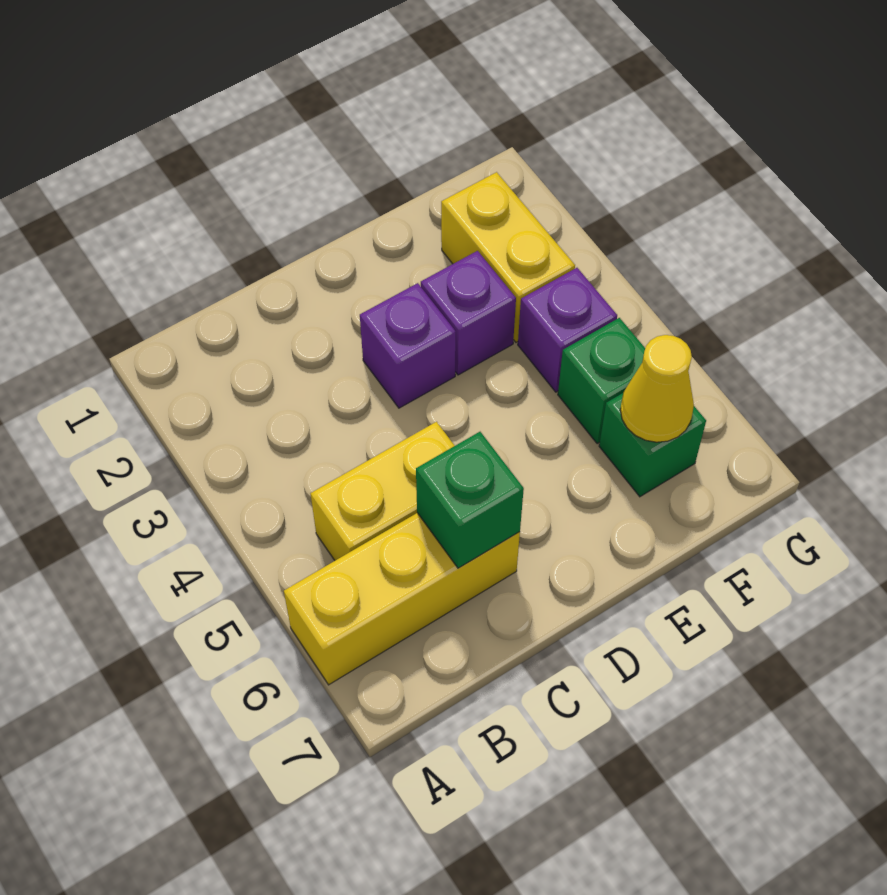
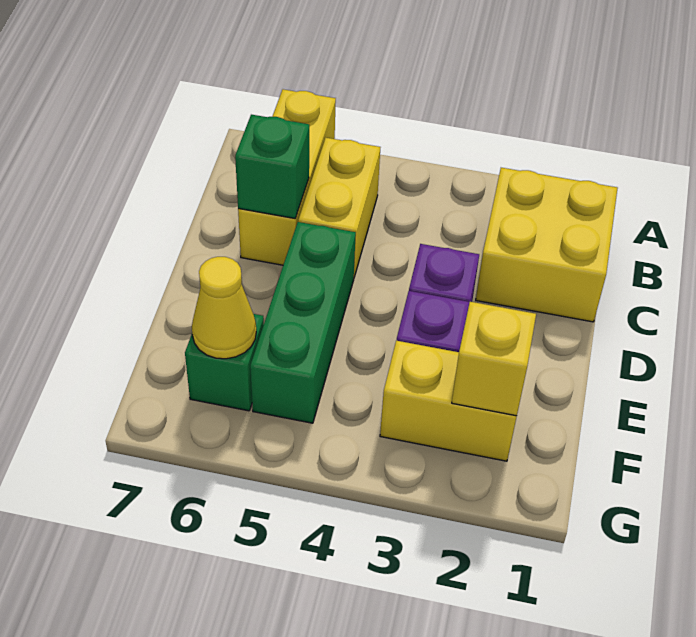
none -> yellow 2x2 brick [476,168,618,322]
none -> yellow 1x1 brick [452,302,536,416]
purple 1x1 brick [518,268,617,392] -> none
green 1x1 brick [558,318,645,444] -> green 1x3 brick [250,222,356,423]

